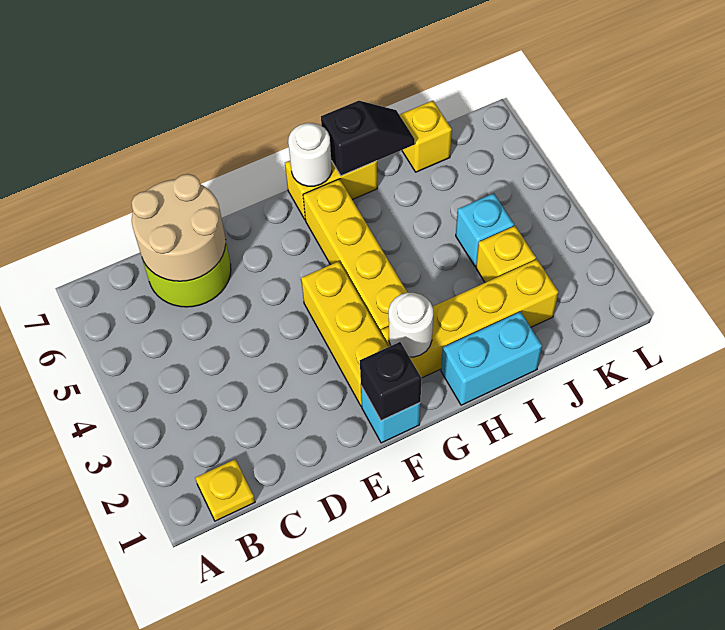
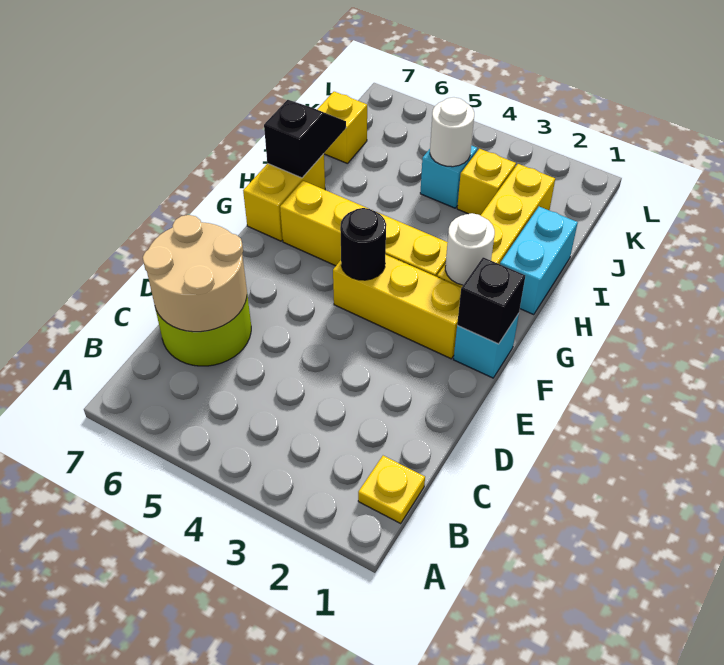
none -> black 1x1 round brick [340,208,386,280]
white 1x1 round brick [288,123,332,186] -> white 1x1 round brick moved to [430,97,474,167]

